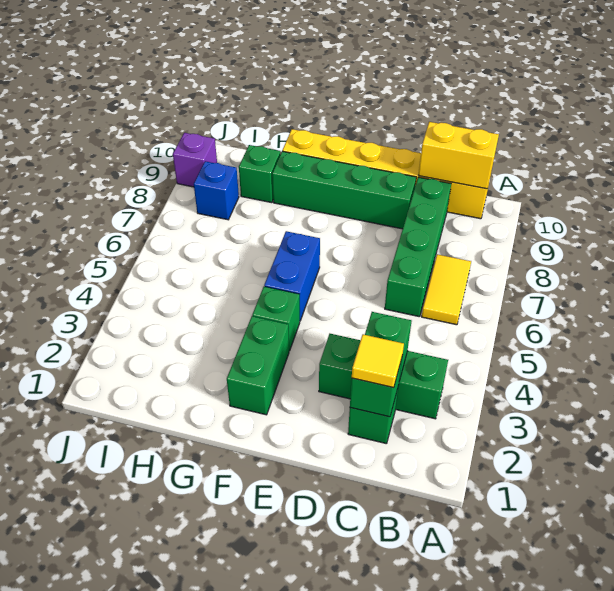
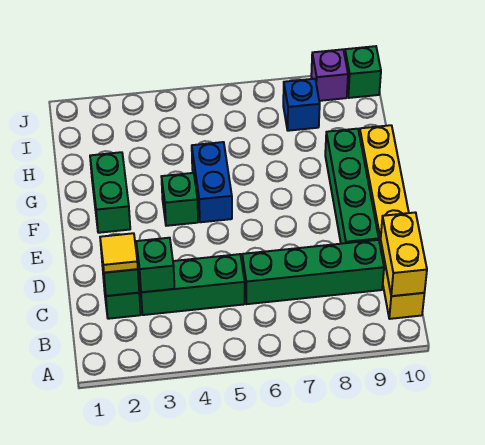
green 1x3 brick [319,334,448,419] -> green 1x3 brick turned to [138,254,245,315]
yellow 1x2 tile [422,254,471,325] -> none
green 1x2 brick [227,316,289,415] -> green 1x2 brick turned to [90,152,130,233]
blue 1x2 brick [264,231,320,320] -> blue 1x2 brick turned to [192,142,232,222]
green 1x1 brick [239,145,280,203] -> green 1x1 brick moved to [345,46,381,98]

